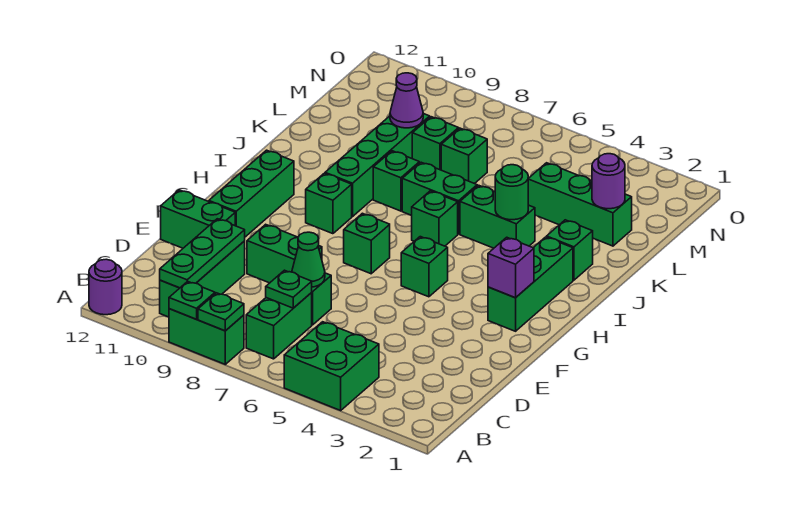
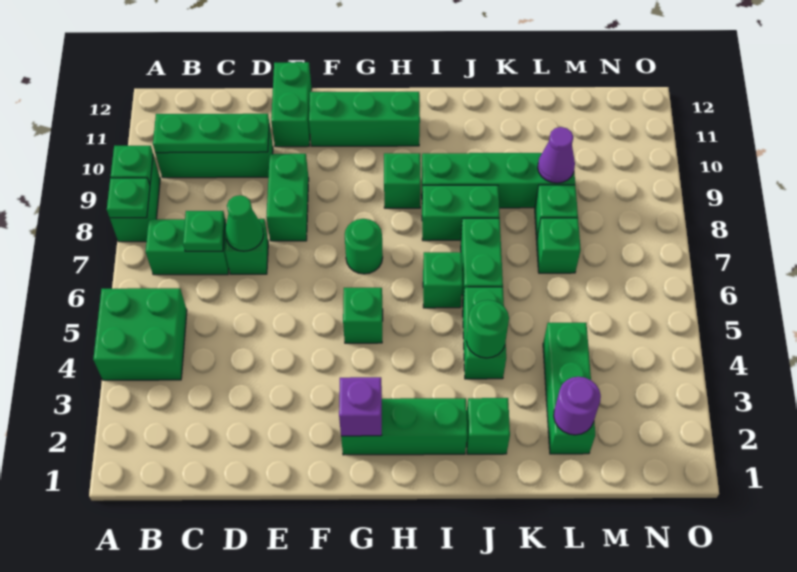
purple 1x1 round brick [89,259,122,315] -> none
green 1x1 brick [344,213,390,274] -> green 1x1 round brick [345,219,383,274]
green 1x1 brick [373,151,419,211] -> green 1x2 brick [422,185,500,241]

